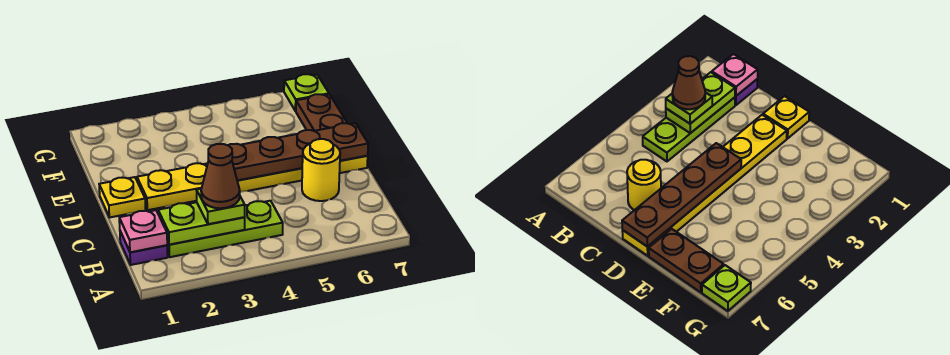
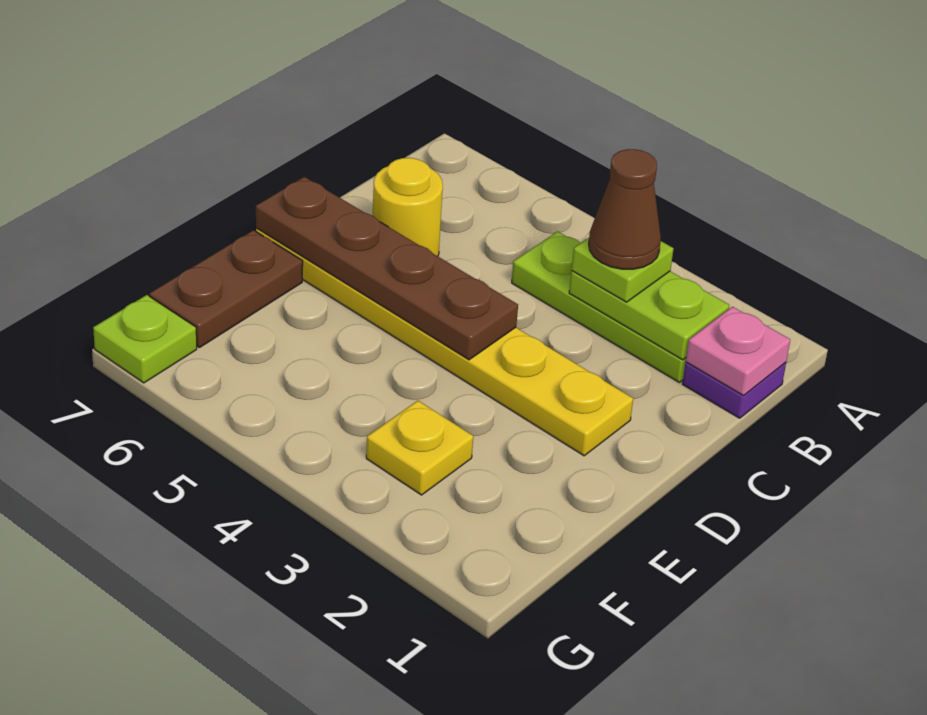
yellow 1x1 plate [99,177,146,218] -> yellow 1x1 plate moved to [366,401,473,495]

